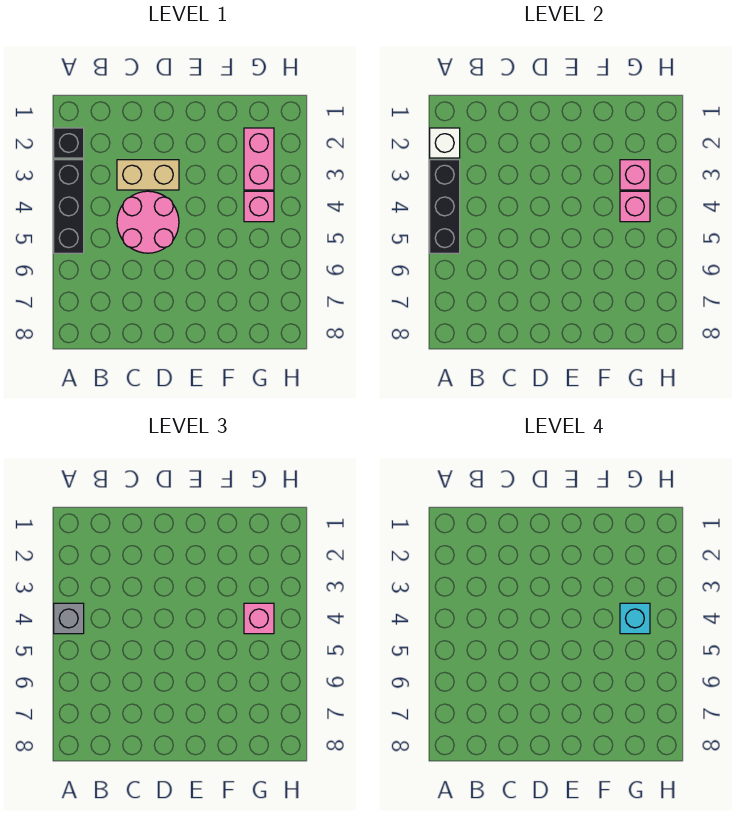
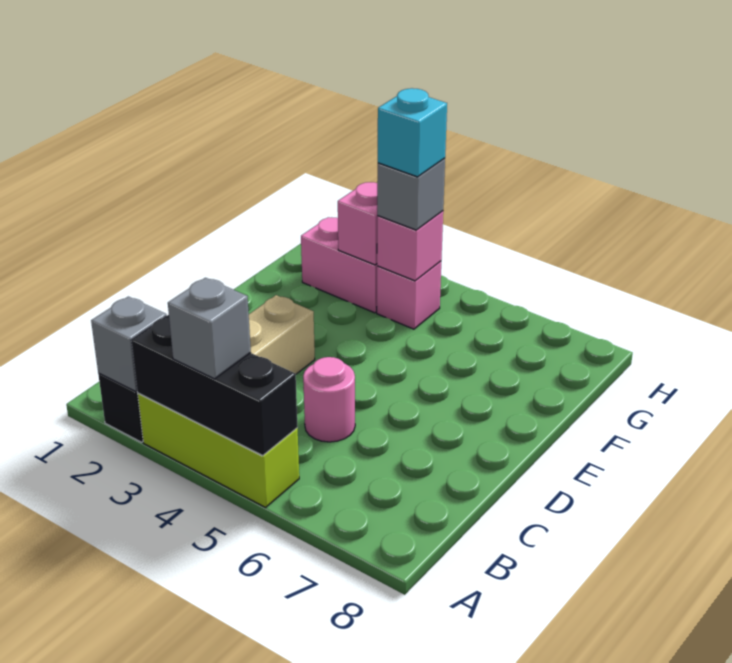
white 1x1 brick [430,128,460,158] -> grey 1x1 brick [91,297,166,391]
black 1x3 brick [54,160,84,253] -> lime 1x3 brick [138,393,299,507]
pink 2x2 round brick [117,191,179,253] -> pink 1x1 round brick [303,357,355,442]
pink 1x1 brick [244,603,274,634] -> grey 1x1 brick [377,158,445,230]

